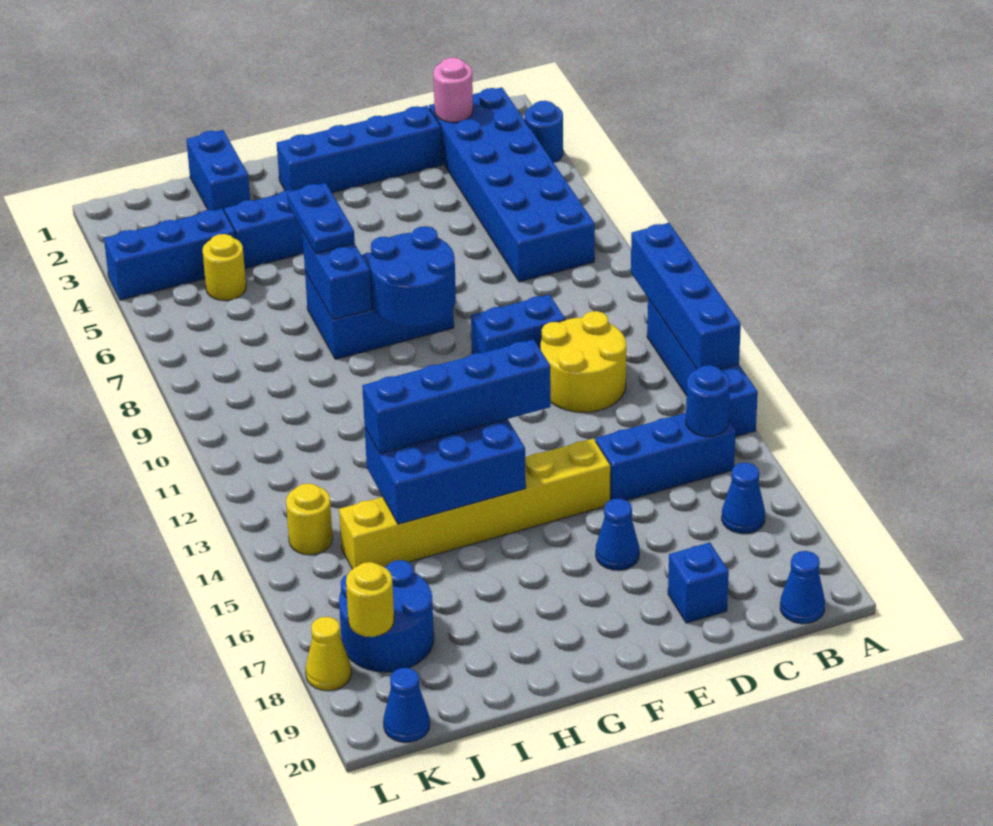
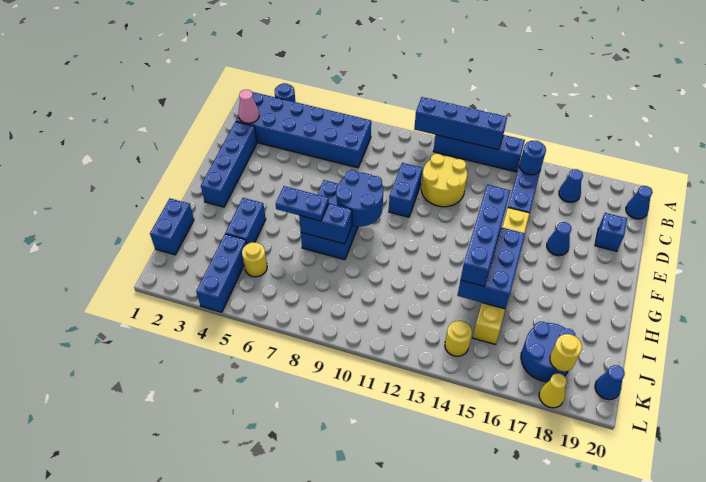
pink 1x1 round brick [433,57,473,122] -> pink 1x1 cone [238,90,259,123]
blue 1x2 brick [186,130,250,212] -> blue 1x2 brick turned to [150,199,194,255]

